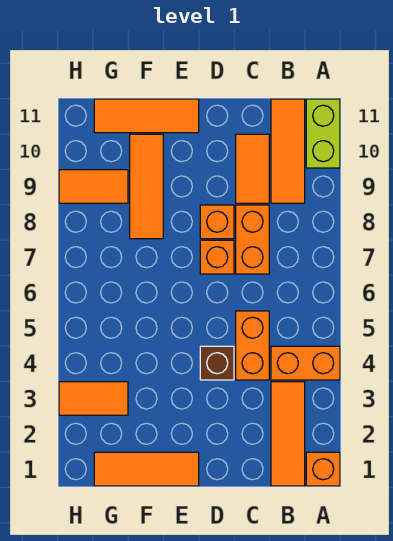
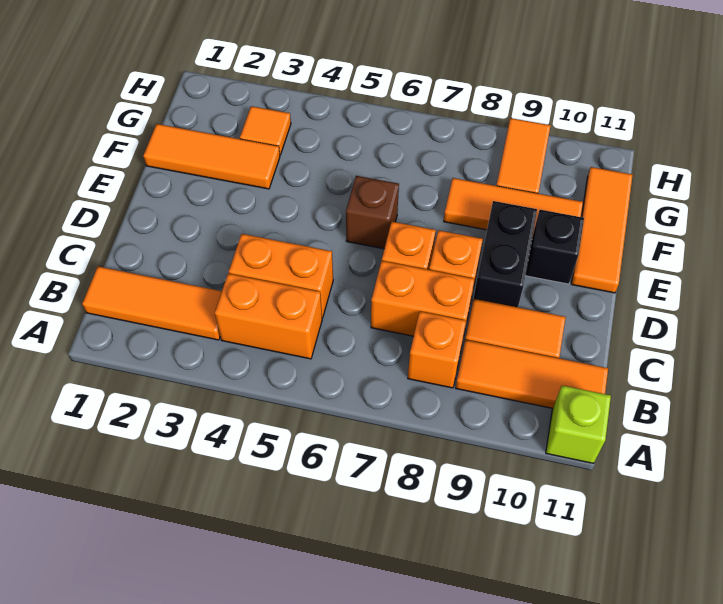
orange 1x1 brick [306,452,340,486] -> orange 1x1 brick moved to [408,311,466,388]
orange 1x2 brick [271,346,340,380] -> orange 1x2 brick turned to [215,274,322,359]
lime 1x2 brick [306,99,340,168] -> lime 1x1 brick [546,386,611,463]
brown 1x1 brick [200,346,234,380] -> brown 1x1 brick moved to [346,176,399,249]
none -> black 1x2 brick [474,201,537,307]
orange 1x3 tile [94,452,199,486] -> orange 1x3 tile turned to [143,124,280,189]
none -> black 1x1 brick [525,210,584,284]
orange 1x2 tile [59,382,128,415] -> orange 1x1 tile [240,106,291,155]

